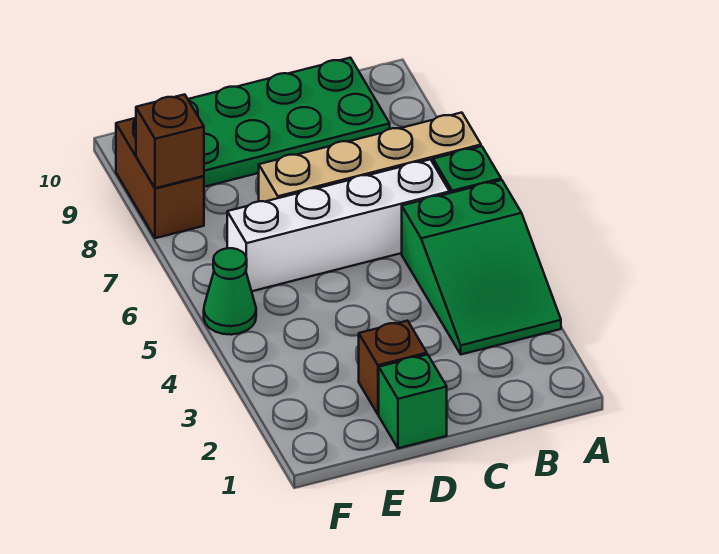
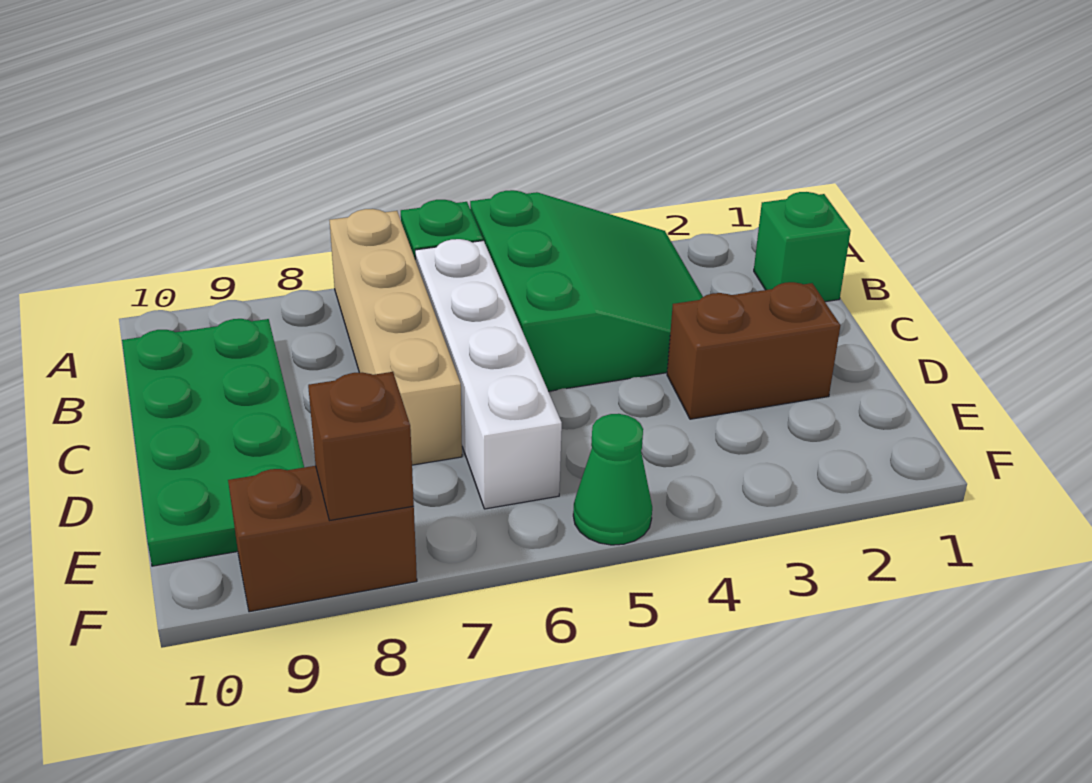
green 2x3 slope [402,180,561,354] -> green 3x3 slope [470,190,703,391]
green 1x1 brick [379,354,447,448] -> green 1x1 brick moved to [754,192,851,302]
brown 1x1 brick [359,321,427,415] -> brown 1x2 brick [667,282,840,419]

